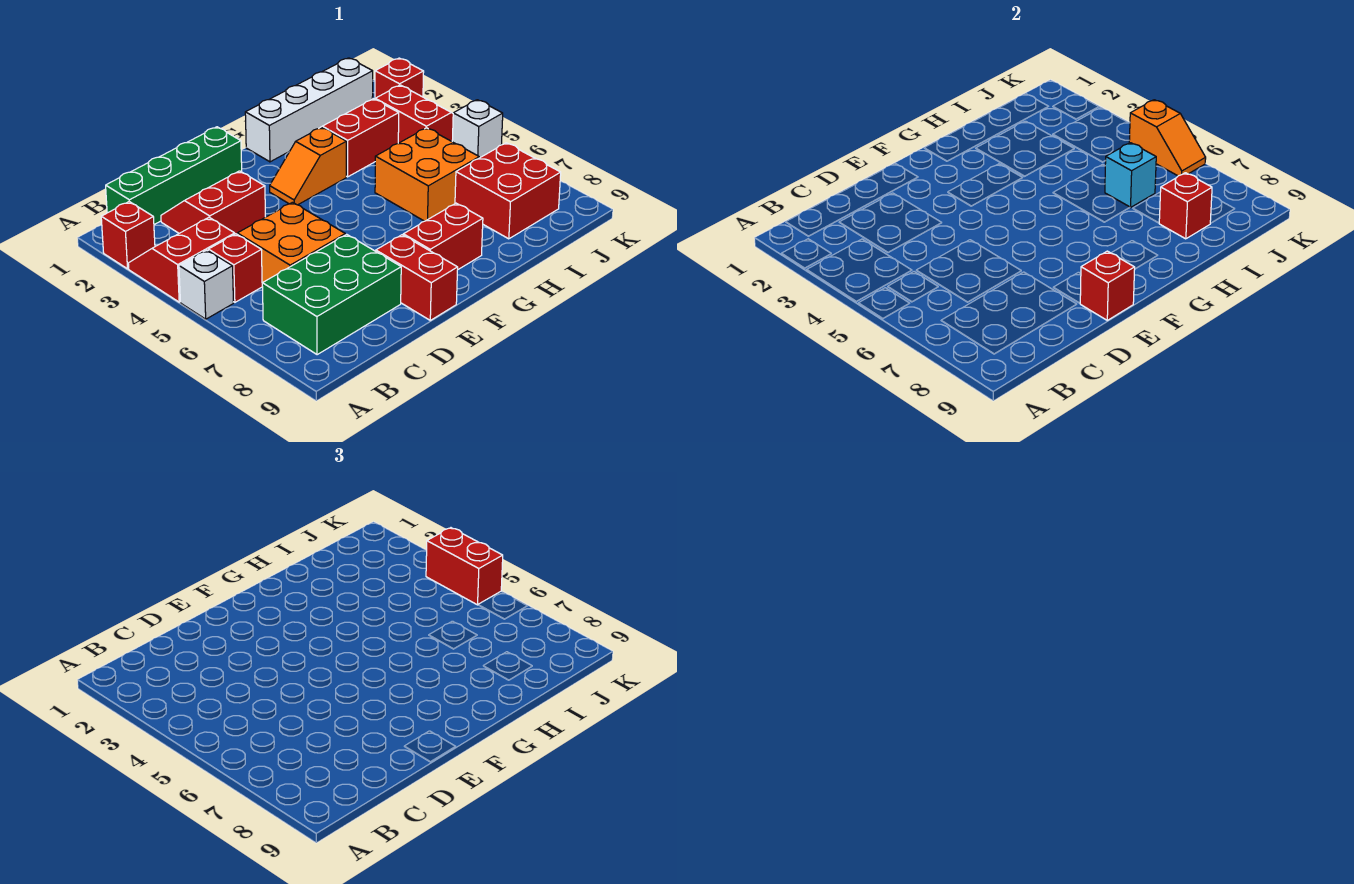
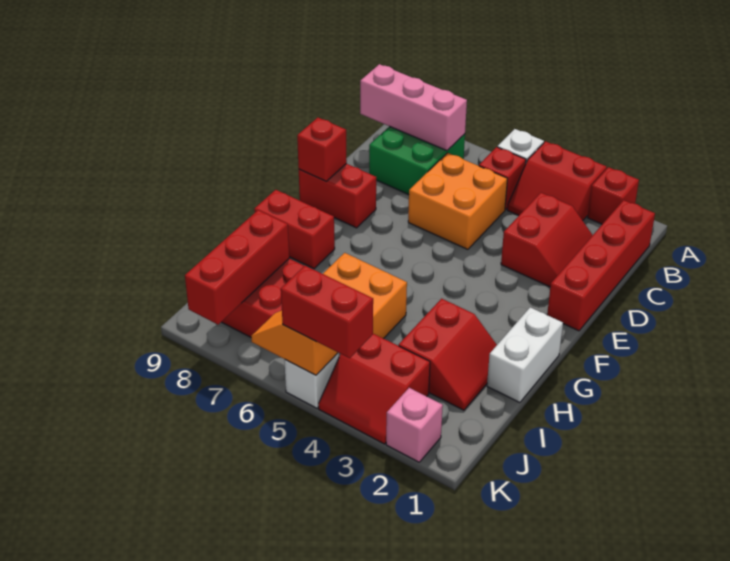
red 2x2 slope [128,217,235,302] -> red 2x2 slope turned to [507,141,607,221]
green 1x4 brick [106,127,242,225] -> red 1x4 brick [547,200,655,331]
green 2x3 brick [262,234,401,355] -> green 2x2 brick [369,126,465,195]
none -> pink 1x3 brick [360,64,467,151]
orange 1x2 slope [270,127,346,205] -> none
red 1x2 brick [403,203,483,269] -> red 1x2 brick turned to [254,190,335,269]
white 1x4 brick [245,58,373,162] -> white 1x2 brick [487,307,563,403]
cyan 1x1 brick [1105,143,1156,207] -> none
red 1x1 brick [1159,173,1212,239] -> red 1x3 brick [185,210,289,324]
red 1x1 brick [375,58,424,99] -> pink 1x1 brick [386,388,443,462]

